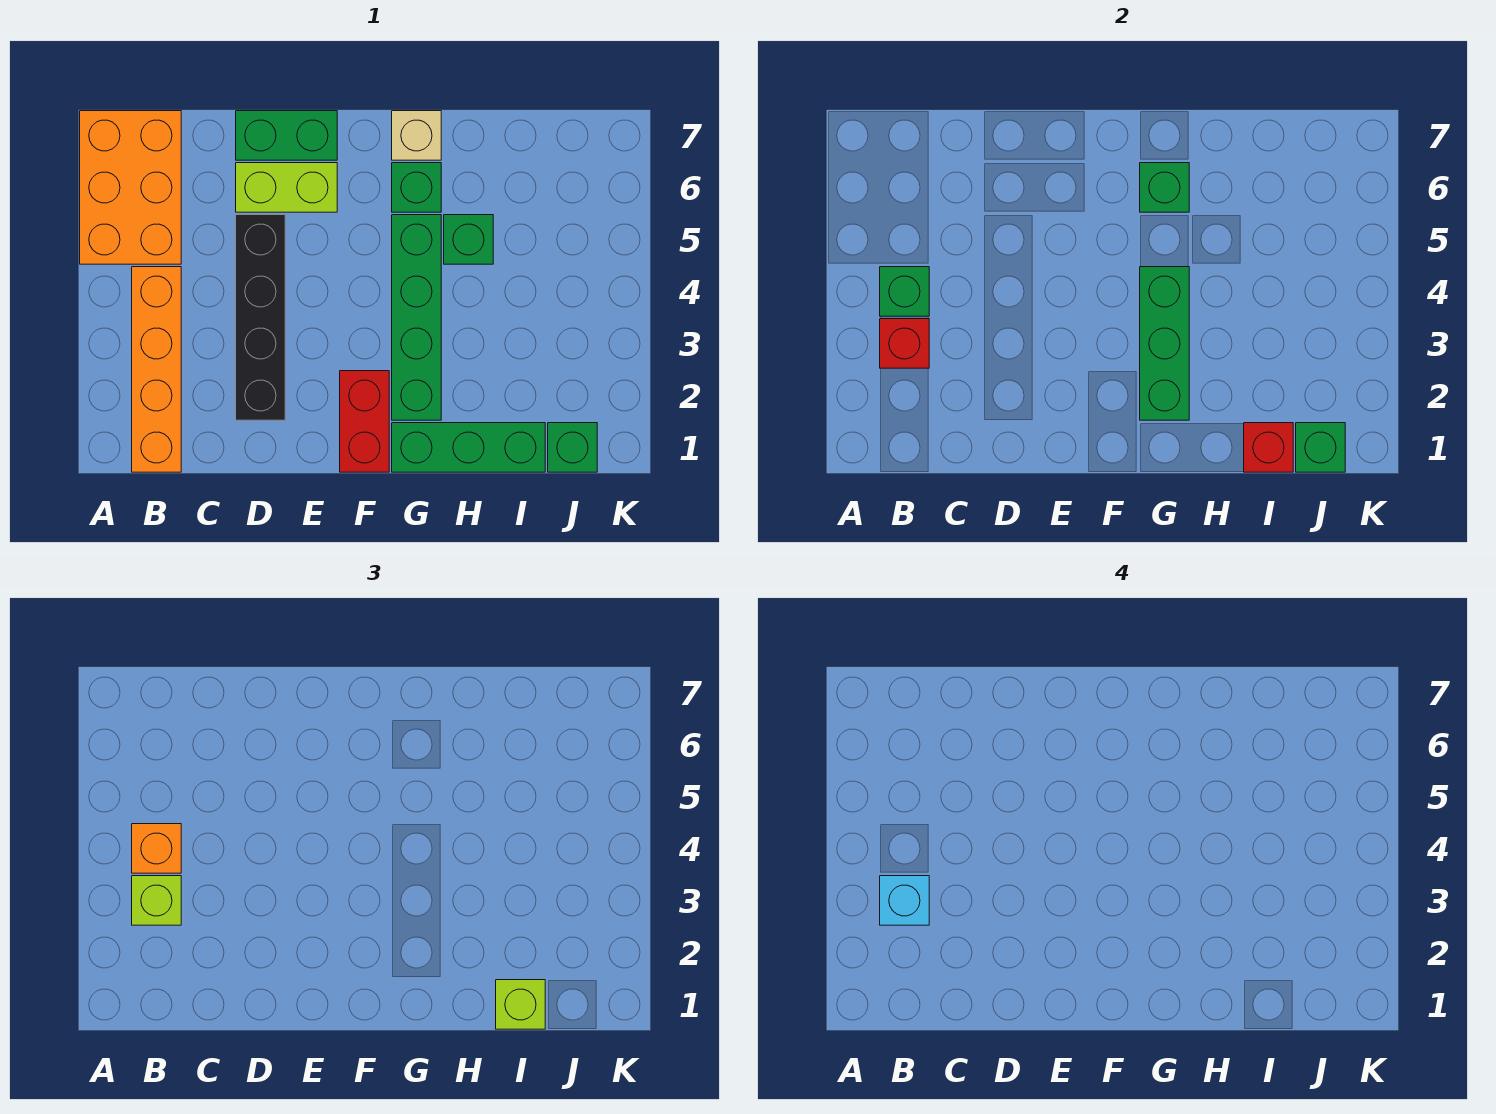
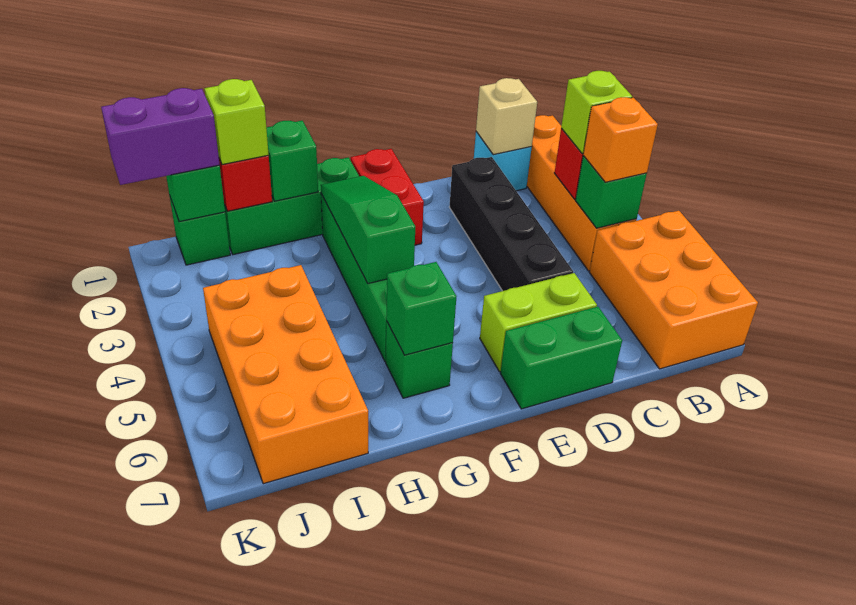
cyan 1x1 brick [880,876,929,925] -> cyan 1x1 brick moved to [474,132,532,191]
green 1x3 brick [1140,267,1189,420] -> green 1x3 slope [321,176,415,284]
tan 1x1 brick [392,111,441,160] -> tan 1x1 brick moved to [476,78,537,155]
green 1x1 brick [444,215,493,264] -> green 1x1 brick moved to [266,121,318,201]
none -> orange 2x4 brick [203,265,368,484]
none -> purple 1x2 brick [101,88,220,185]

